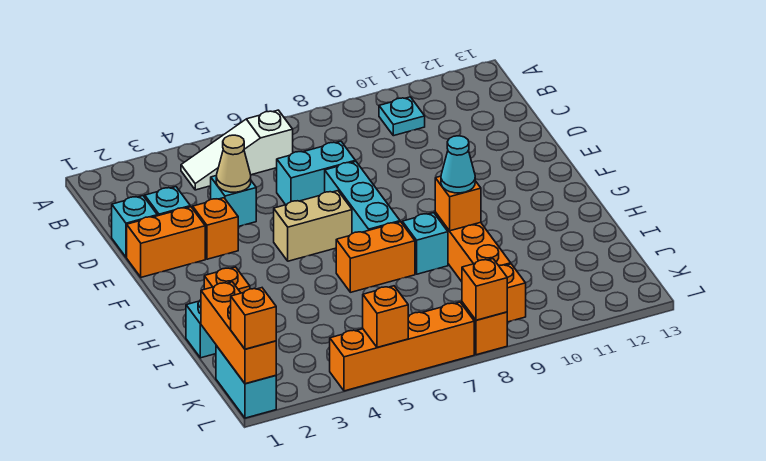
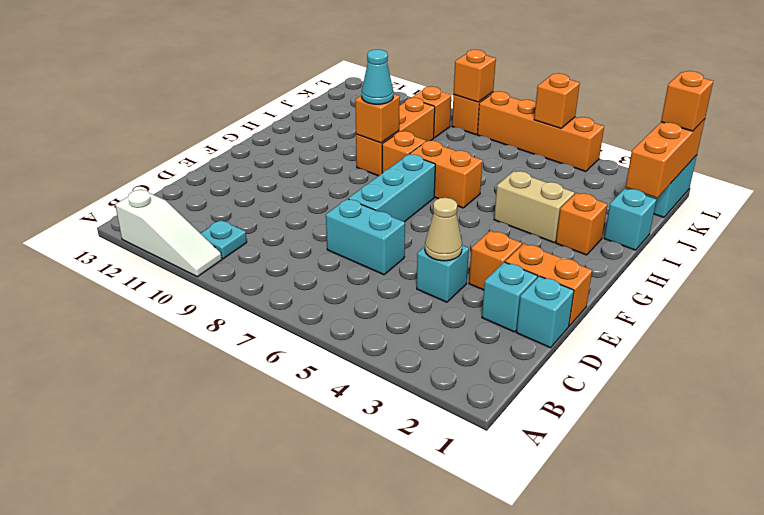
white 1x3 slope [181,110,293,190] -> white 1x3 slope moved to [115,189,222,277]
tan 1x2 brick [274,191,352,261] -> tan 1x2 brick moved to [494,171,575,243]
cyan 1x1 brick [402,213,448,274] -> orange 1x1 brick [382,131,426,173]

